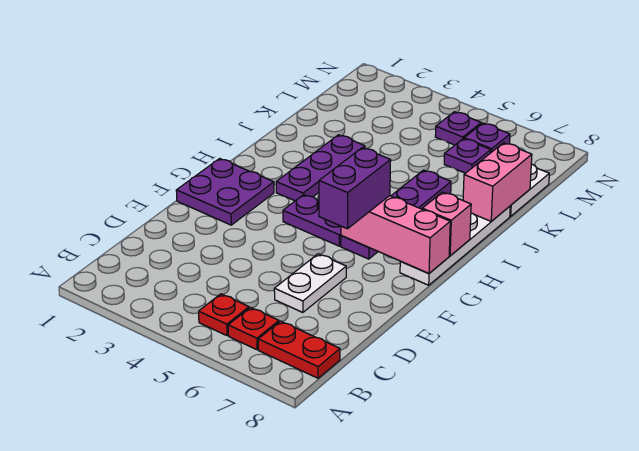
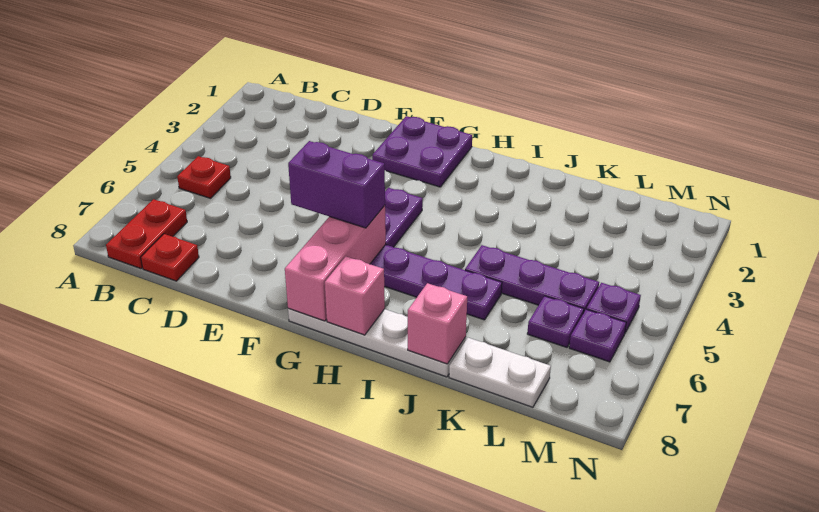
red 1x1 plate [228,307,279,350] -> red 1x1 plate moved to [141,234,199,281]
white 1x2 plate [274,254,346,313] -> none
purple 1x3 plate [276,135,365,201] -> purple 1x3 plate moved to [465,245,599,313]
pink 1x2 brick [463,143,532,221] -> pink 1x1 brick [408,283,467,364]

